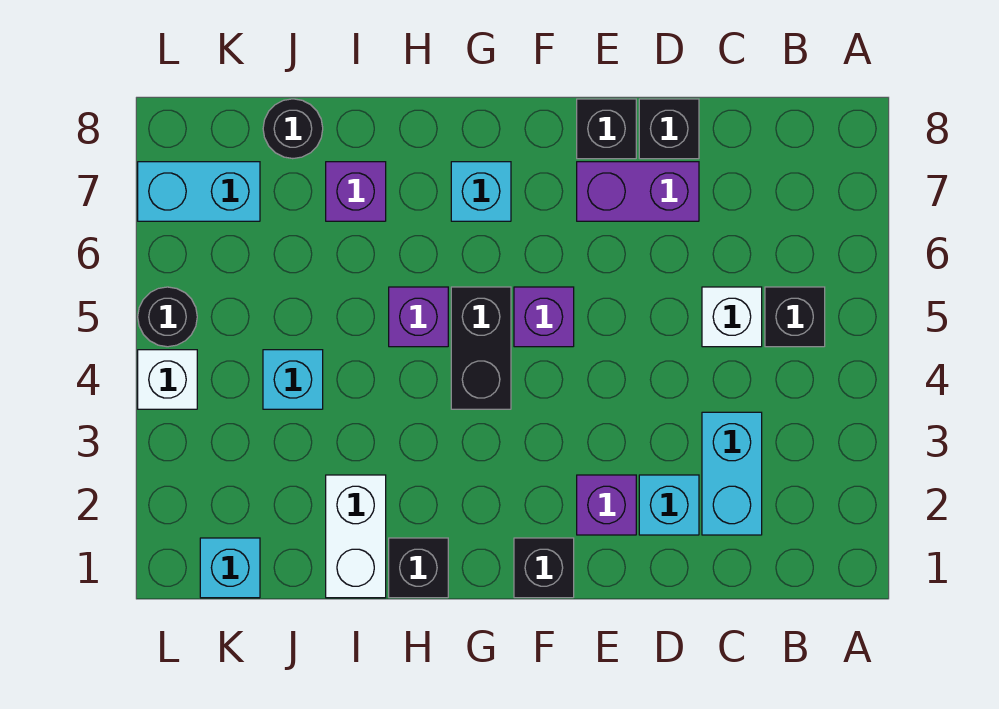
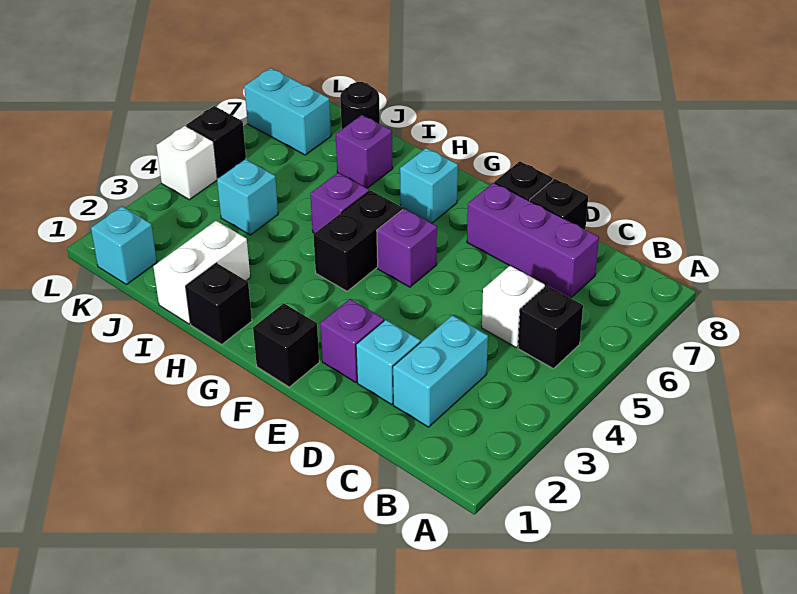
purple 1x2 brick [577,162,699,221] -> purple 1x3 brick [467,183,599,298]
black 1x1 round brick [138,287,197,347] -> black 1x1 brick [186,106,246,178]

